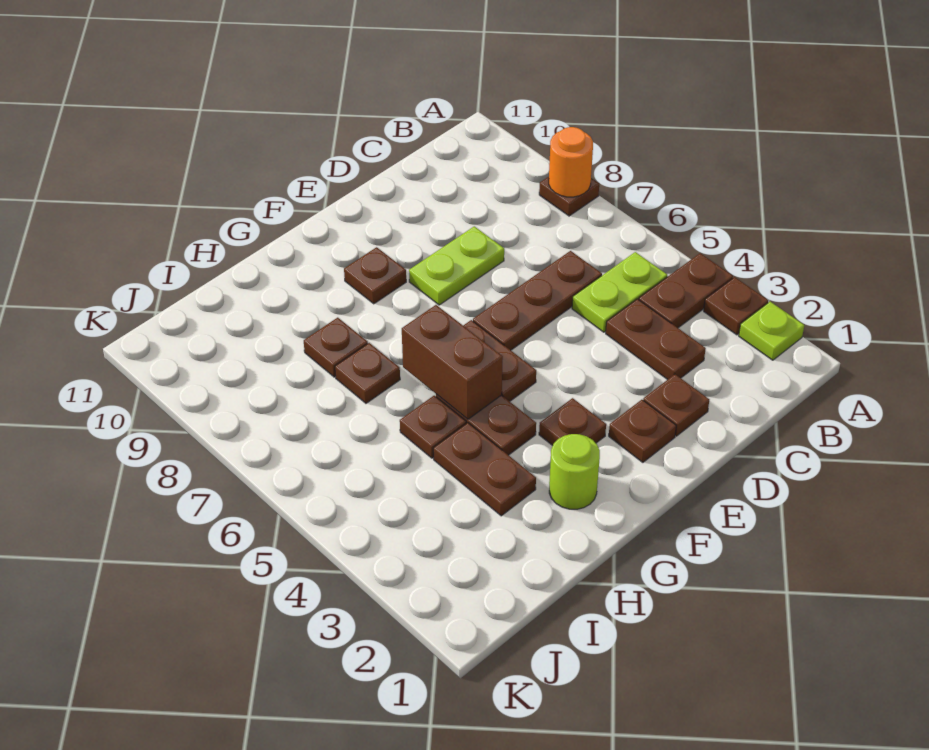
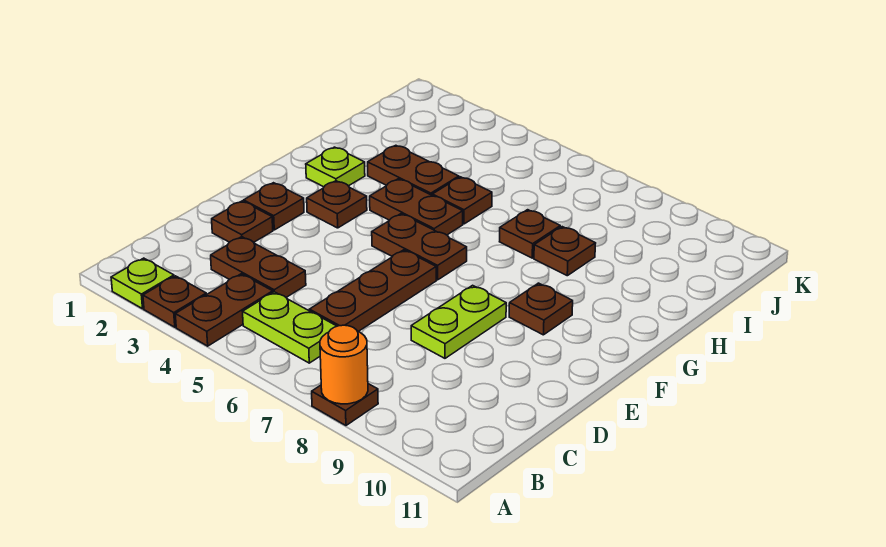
lime 1x2 plate [572,252,667,332] -> lime 1x2 plate turned to [243,292,337,363]
lime 1x1 round brick [549,434,600,509] -> lime 1x1 plate [306,147,365,187]
brown 1x2 brick [402,305,503,419] -> none

